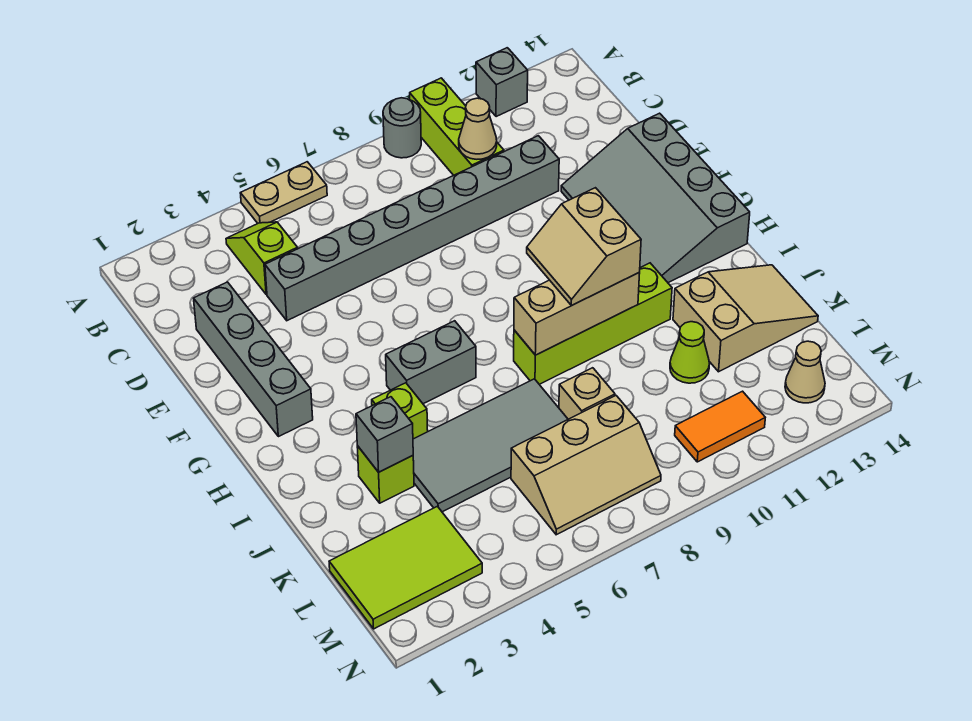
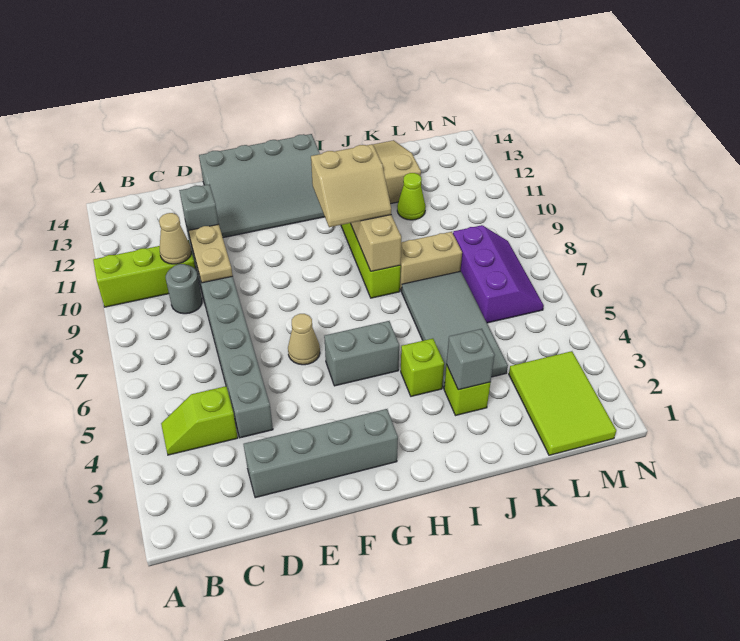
tan 1x2 plate [240,162,327,223] -> tan 1x2 plate moved to [188,224,233,283]
grey 1x1 round brick [383,98,421,158] -> grey 1x1 round brick moved to [166,264,202,314]
grey 1x1 brick [476,48,528,117] -> grey 1x1 brick moved to [179,184,219,233]
grey 1x2 brick [386,321,476,404] -> grey 1x2 brick turned to [324,321,399,386]
tan 1x1 brick [559,368,615,419] -> tan 1x2 brick [400,232,462,291]
tan 2x3 slope [511,396,661,535] -> purple 2x3 slope [453,225,544,323]
orange 1x2 tile [675,391,765,462] -> none
tan 1x1 cone [785,341,825,403] -> tan 1x1 cone moved to [288,314,320,365]

